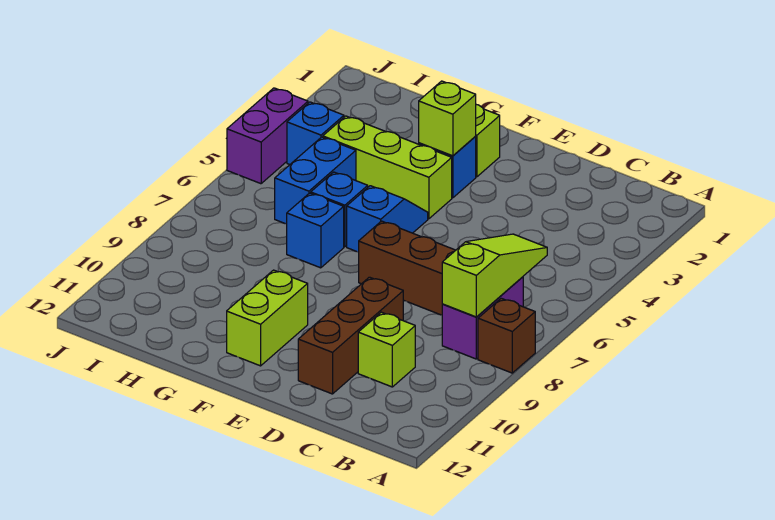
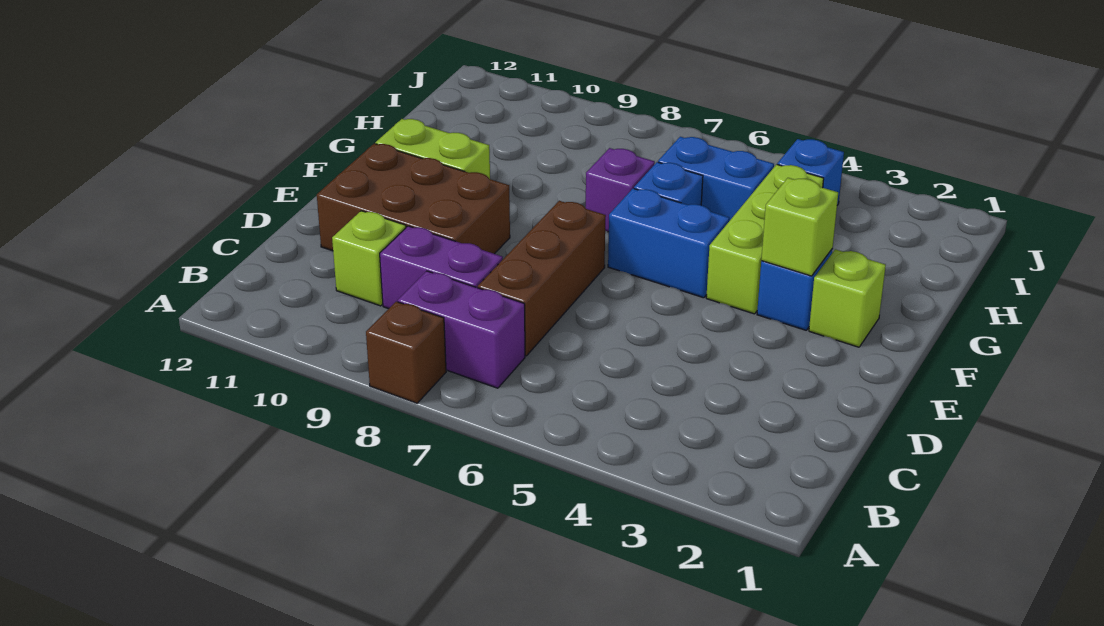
lime 1x3 slope [442,234,547,317] -> none
brown 1x3 brick [298,277,404,394] -> brown 2x3 brick [317,144,510,254]
blue 1x2 slope [347,186,428,252] -> blue 1x2 brick [608,188,729,298]
blue 1x1 brick [287,193,344,268] -> purple 1x1 brick [586,148,655,232]
purple 1x2 brick [227,88,308,184] -> purple 1x2 brick moved to [380,226,503,309]

